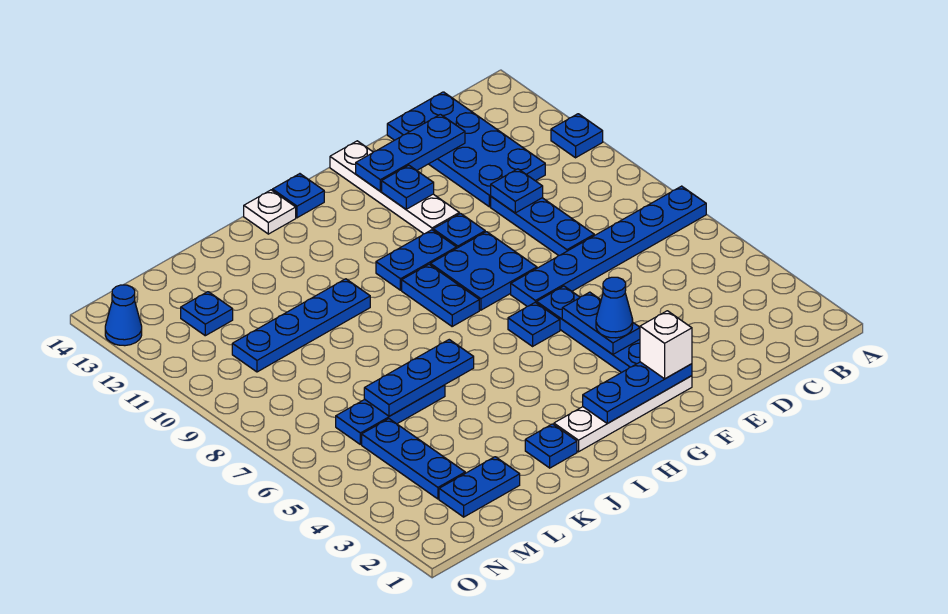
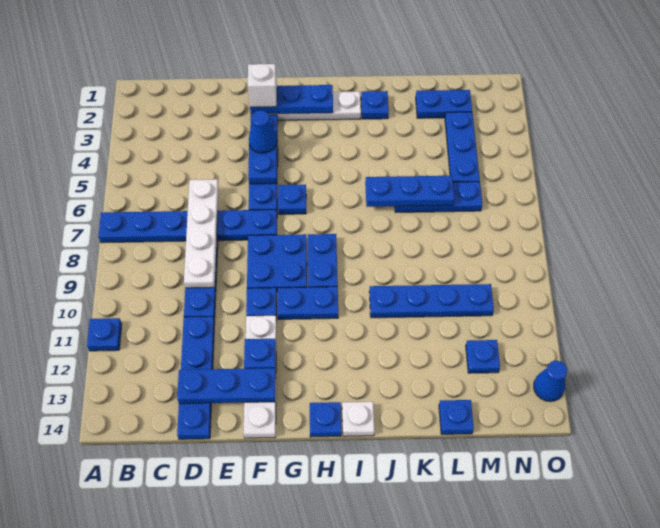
blue 2x4 plate [387,92,545,207] -> blue 1x4 plate [177,317,215,439]
none -> white 1x4 plate [184,179,219,288]
blue 1x1 plate [491,169,543,213] -> blue 1x1 plate moved to [439,400,474,434]

